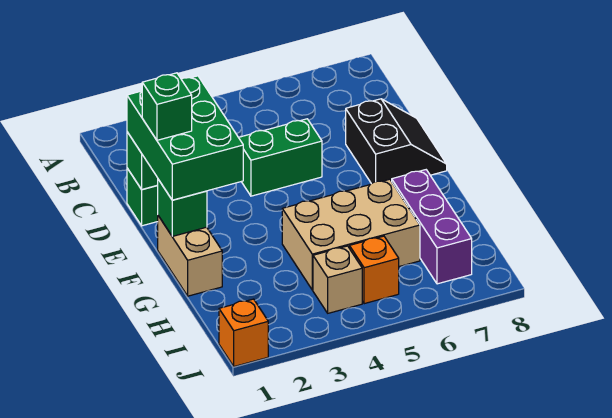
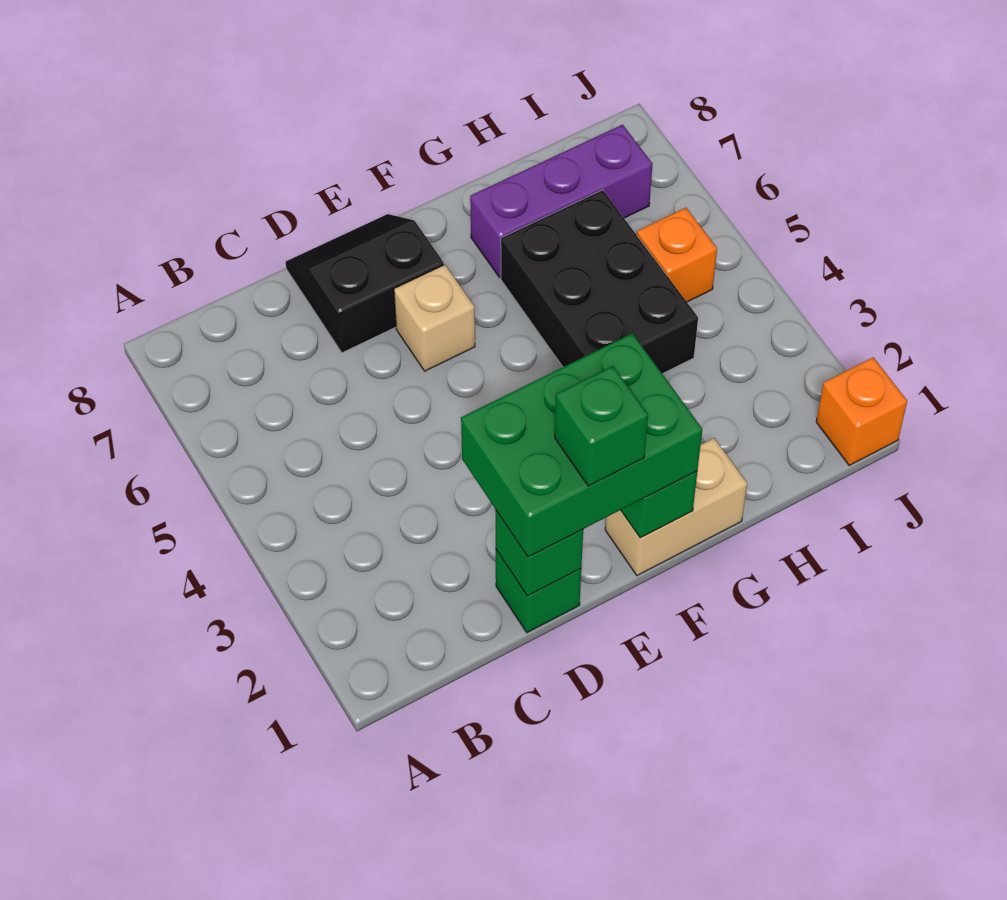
green 1x2 brick [239,119,322,196] -> none
tan 2x3 brick [282,179,420,290] -> black 2x3 brick [501,190,698,374]
tan 1x1 brick [313,246,362,313] -> tan 1x1 brick moved to [394,265,475,371]

